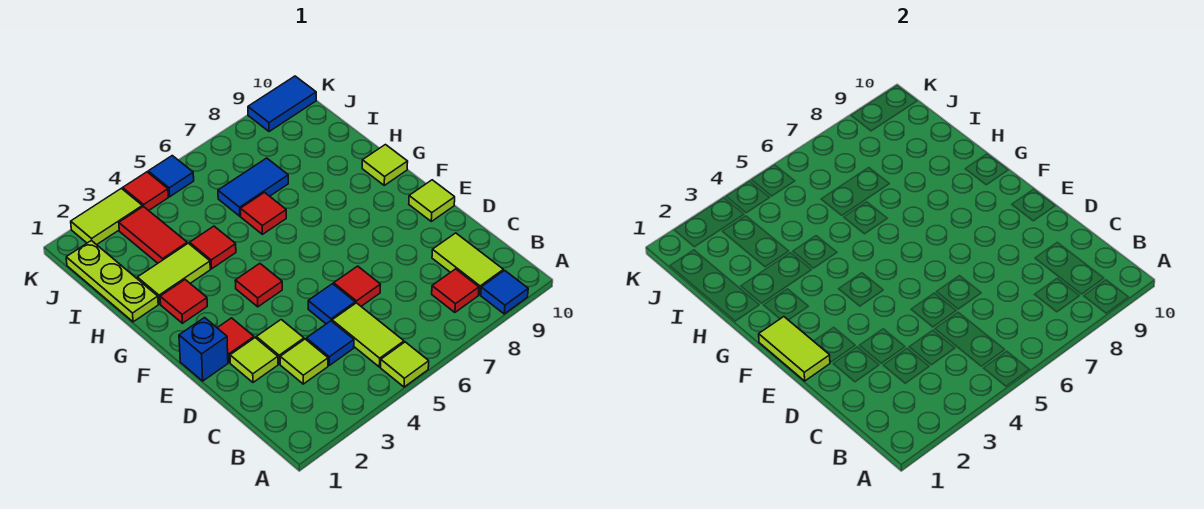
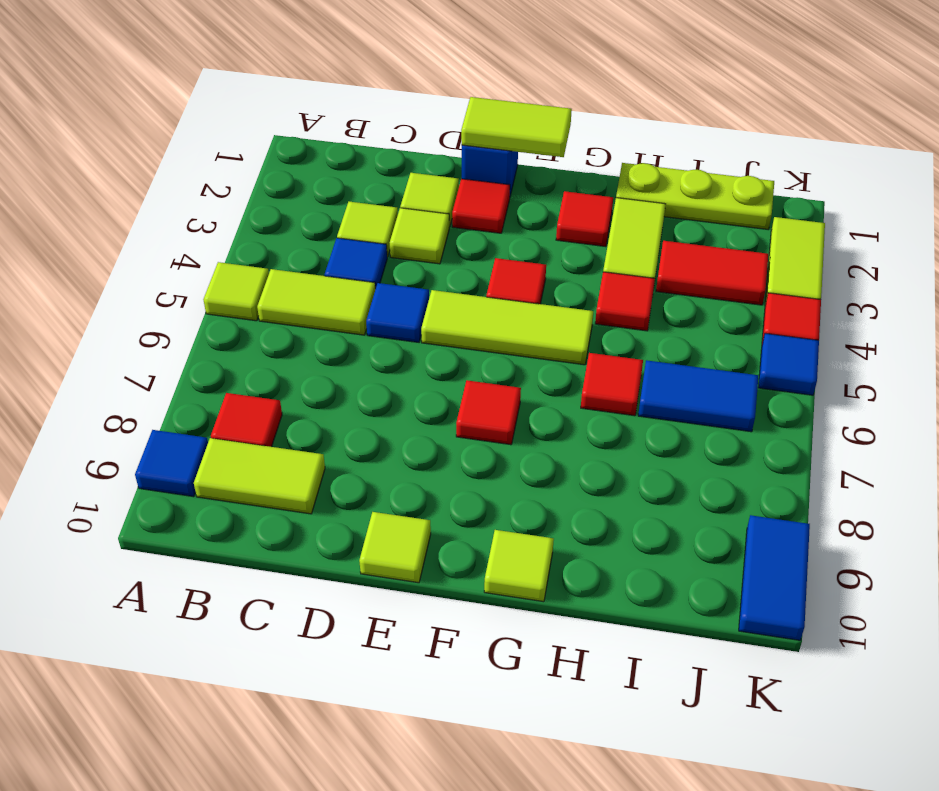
red 1x1 tile [334,266,380,306] -> red 1x1 tile moved to [456,380,521,445]
none -> lime 1x3 tile [421,290,593,365]
blue 1x2 tile [218,158,288,216] -> blue 1x2 tile turned to [638,360,758,432]

